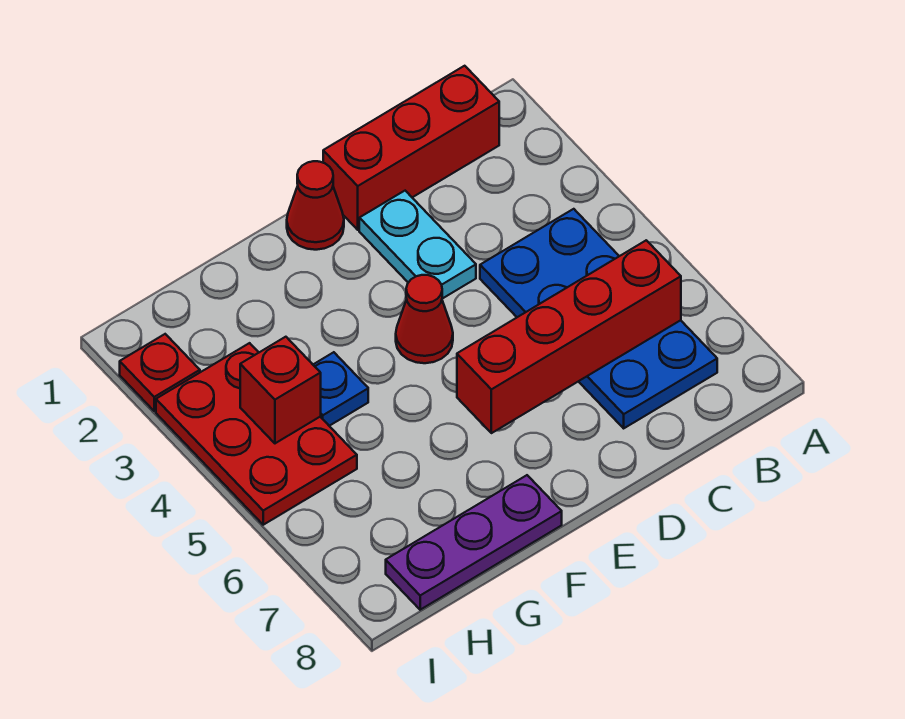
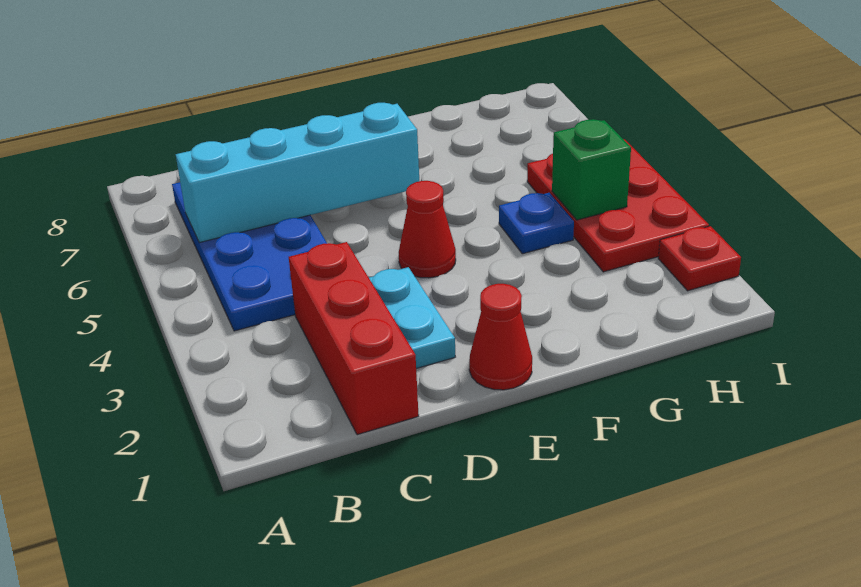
red 1x3 brick [323,66,499,230] -> red 1x3 brick turned to [289,242,419,435]
red 1x4 brick [457,240,681,433] -> cyan 1x4 brick [176,103,419,243]
purple 1x3 plate [386,475,562,610] -> none
red 1x1 brick [240,337,321,443] -> green 1x1 brick [552,119,631,220]

